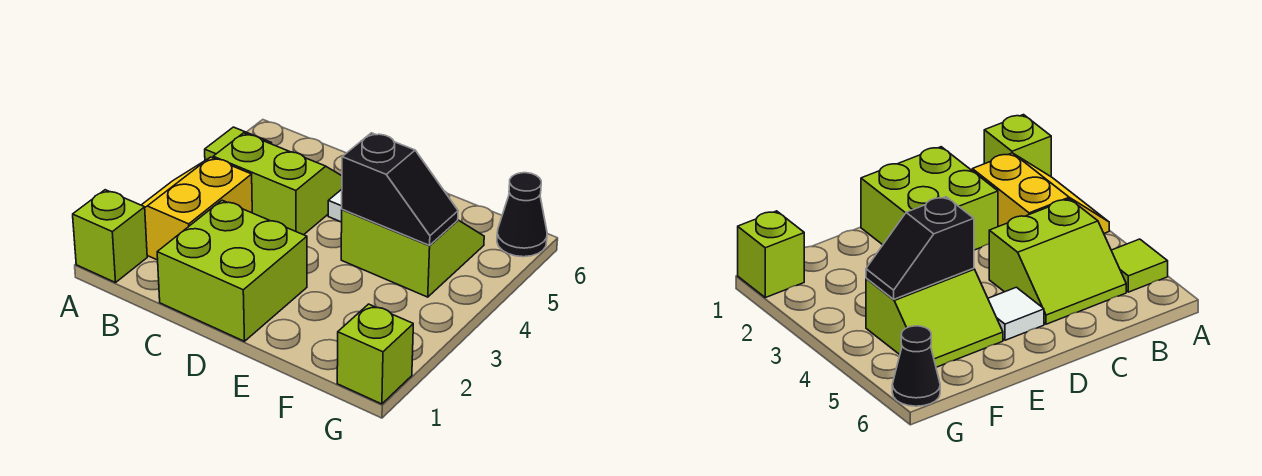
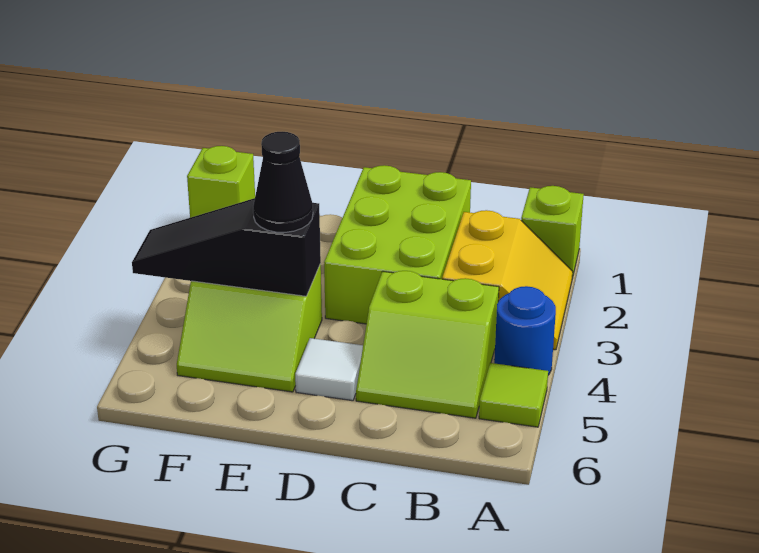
none -> blue 1x1 round brick [494,286,556,375]
lime 2x2 brick [157,200,307,341] -> lime 2x3 brick [324,165,471,324]
black 1x2 slope [342,133,458,245] -> black 1x3 slope [132,198,321,296]
black 1x1 cone [497,173,547,257] -> black 1x1 cone moved to [253,132,313,232]

